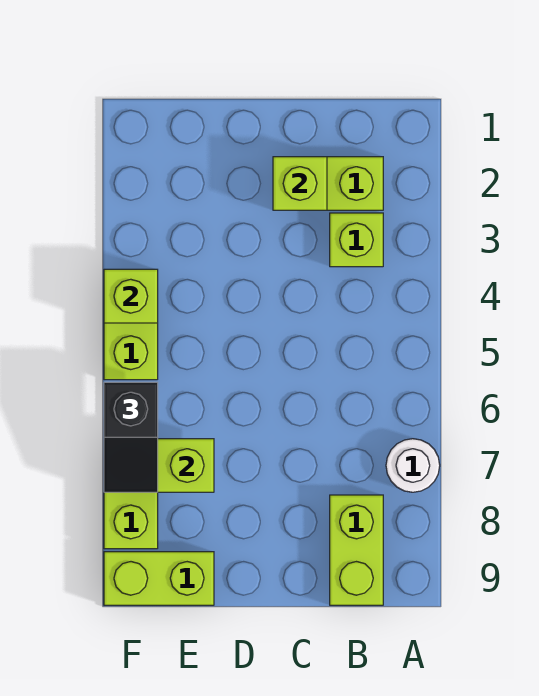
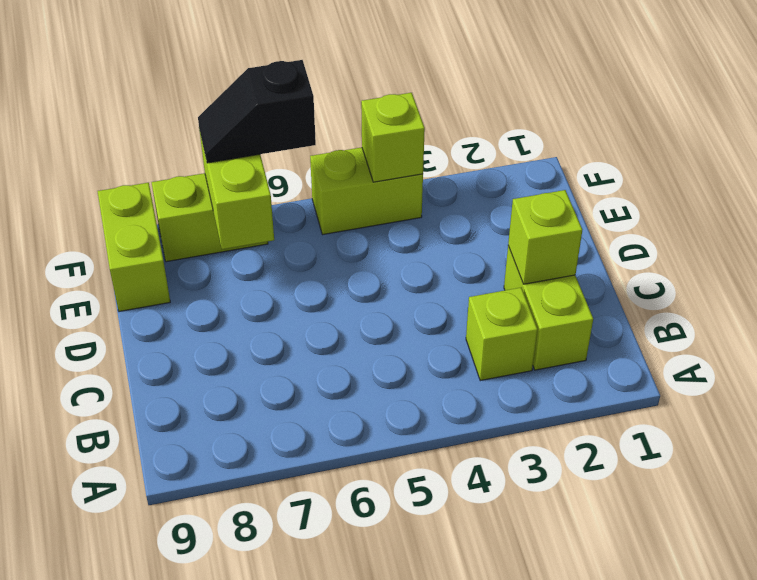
white 1x1 round brick [386,439,440,492] -> none
lime 1x2 brick [330,495,383,605] -> none

